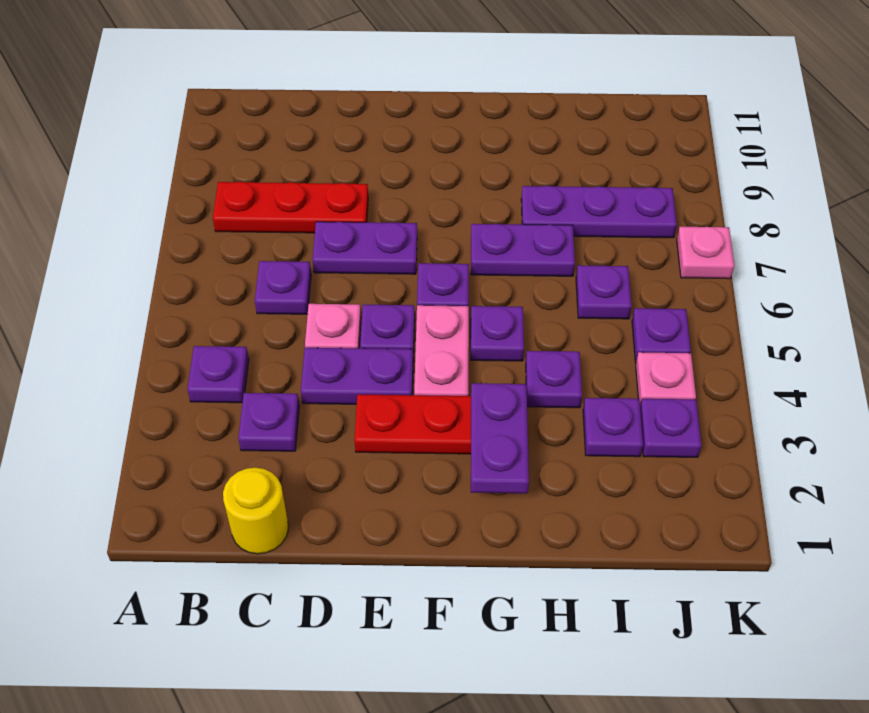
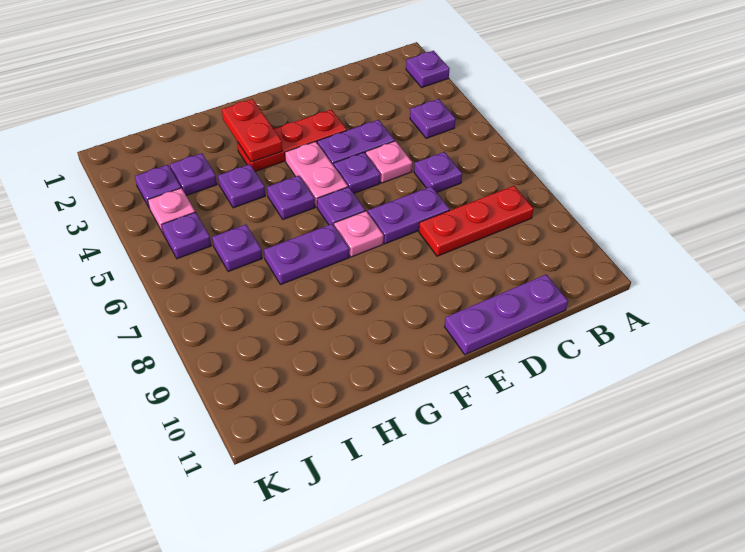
yellow 1x1 round brick [223,468,288,554] -> none
purple 1x1 plate [238,393,299,451] -> purple 1x1 plate moved to [406,51,450,87]
purple 1x2 plate [471,383,529,493] -> red 1x2 plate [222,99,283,162]
purple 1x3 plate [521,186,677,238] -> purple 1x3 plate moved to [444,274,568,355]
pink 1x1 plate [677,227,734,279] -> pink 1x1 plate moved to [334,211,383,257]

